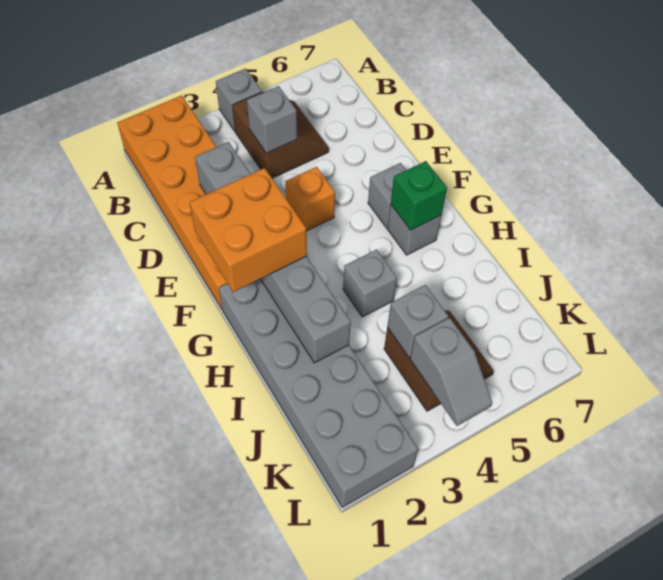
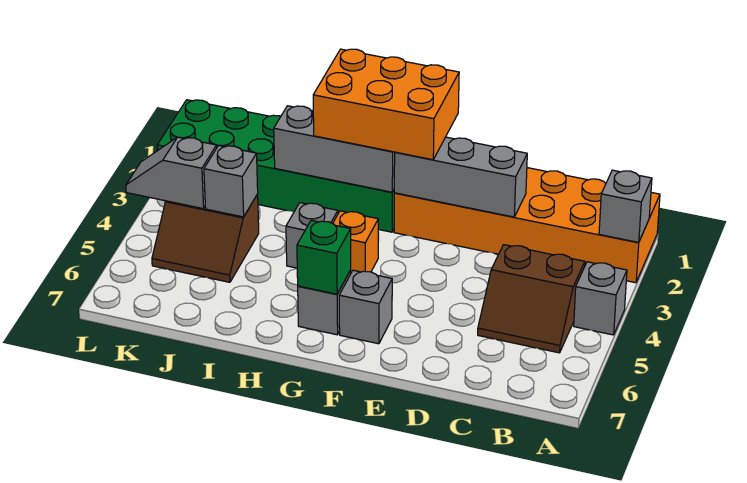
grey 1x1 brick [247,86,297,153] -> grey 1x1 brick moved to [599,170,652,242]
orange 1x1 brick [286,167,335,231] -> orange 1x1 brick moved to [333,211,378,272]
orange 2x2 brick [190,168,307,292] -> orange 2x3 brick [313,49,459,160]
grey 2x6 brick [219,279,418,507] -> green 2x6 brick [157,100,394,232]

